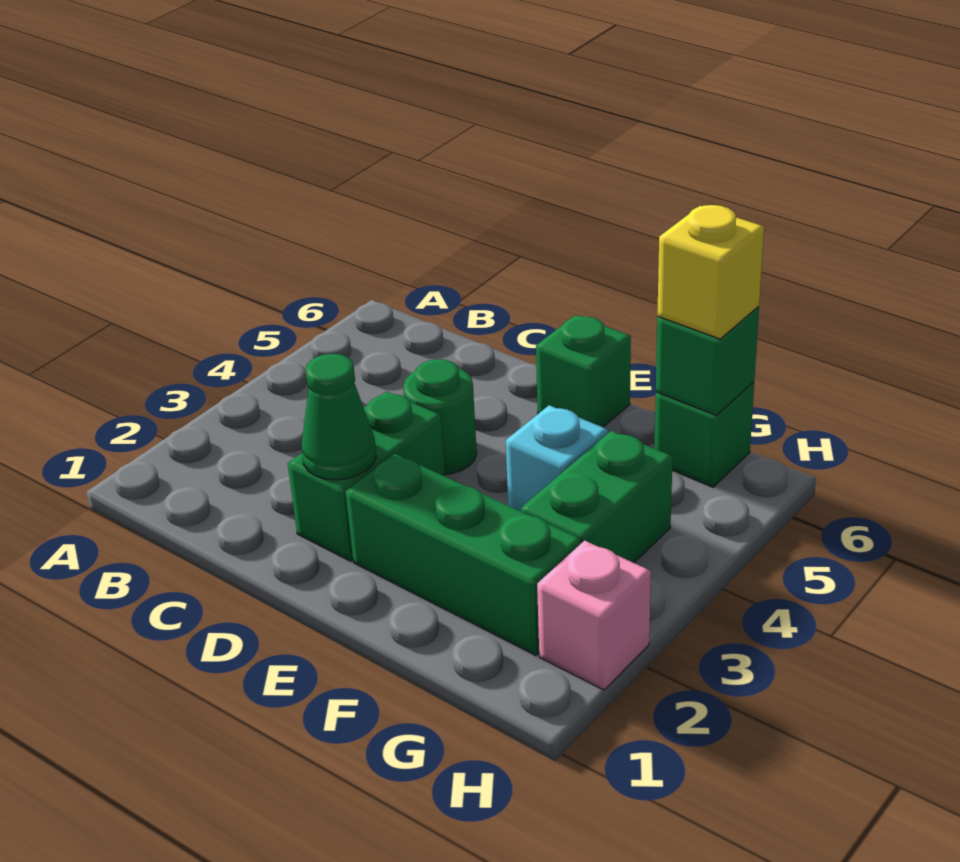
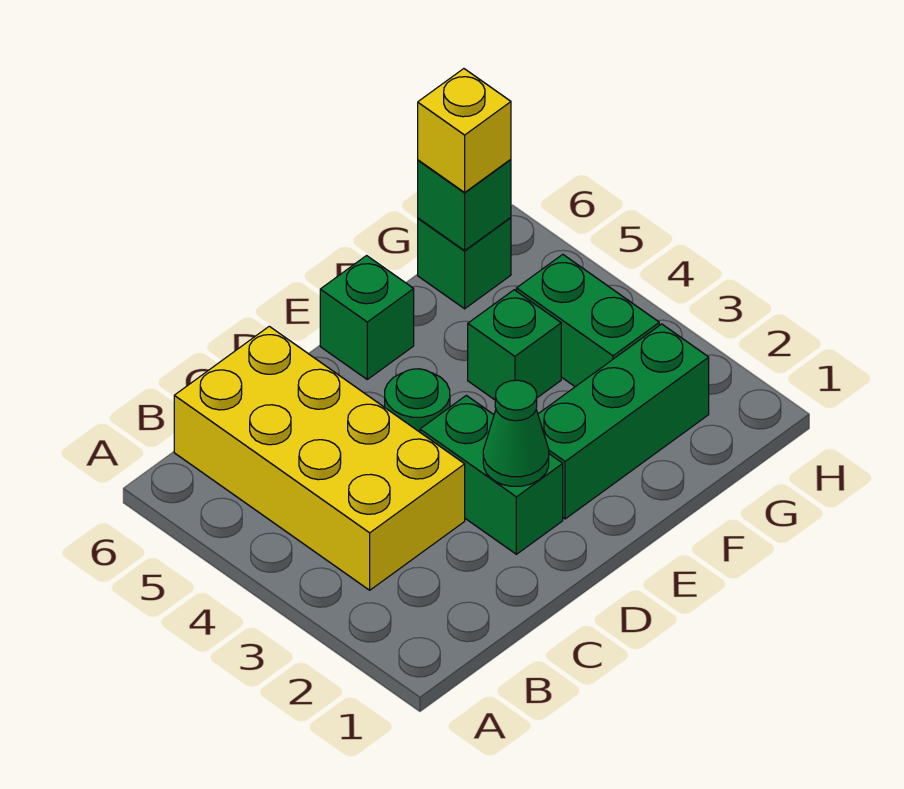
none -> yellow 2x4 brick [174,326,465,590]
cyan 1x1 brick [506,405,608,511] -> green 1x1 brick [468,290,561,400]
pink 1x1 brick [537,541,651,690] -> none

